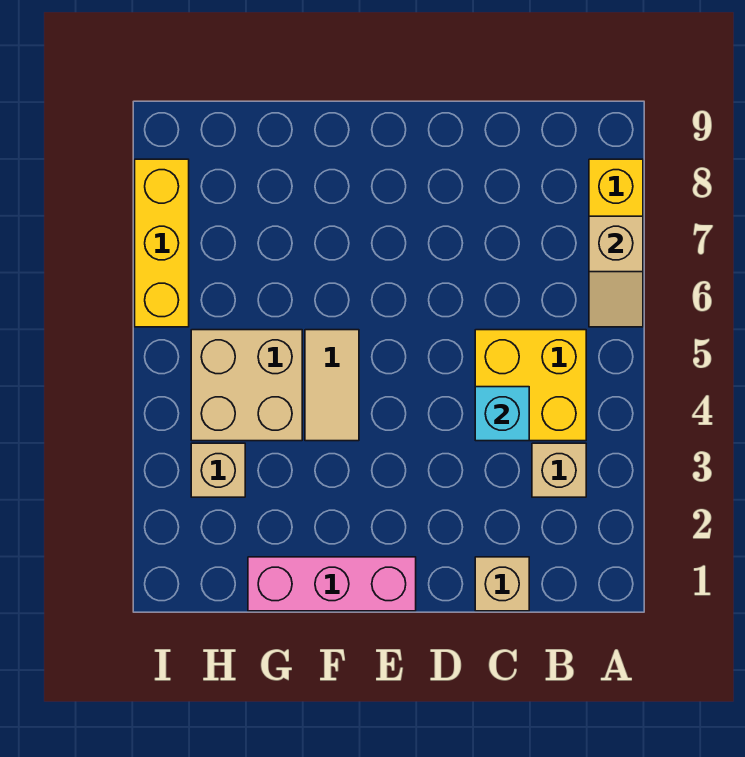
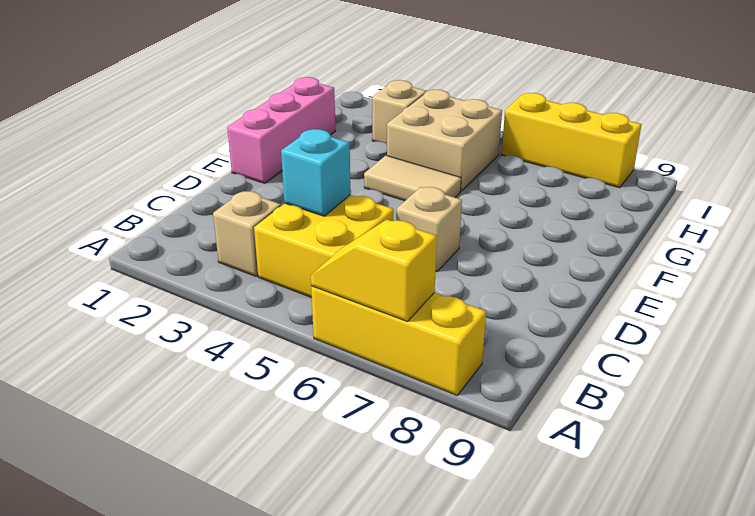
tan 1x2 slope [589,216,643,327] -> yellow 1x2 slope [311,220,437,321]
tan 1x1 brick [475,557,529,611] -> tan 1x1 brick moved to [397,187,462,271]

